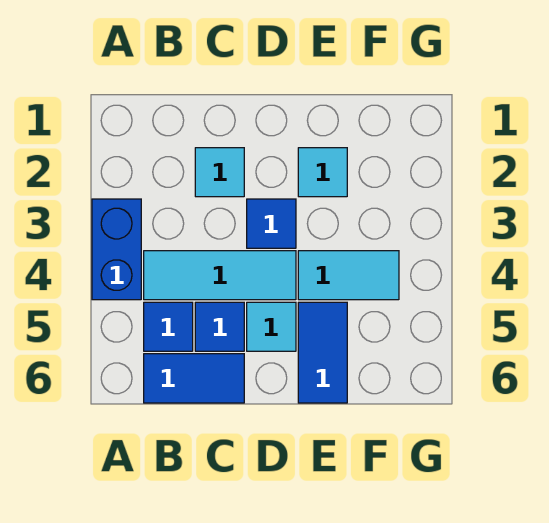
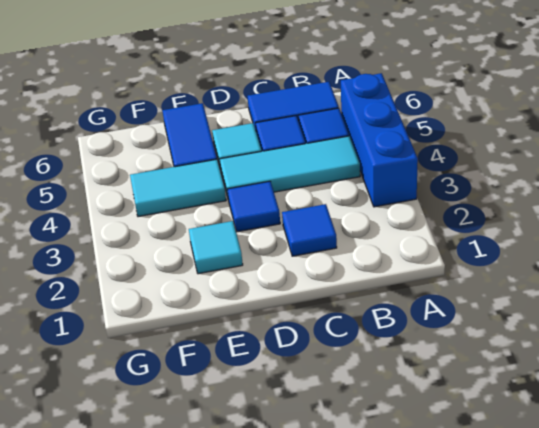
blue 1x2 brick [92,199,141,300] -> blue 1x3 brick [341,73,418,207]
cyan 1x1 tile [195,148,244,197] -> blue 1x1 tile [282,204,337,256]

